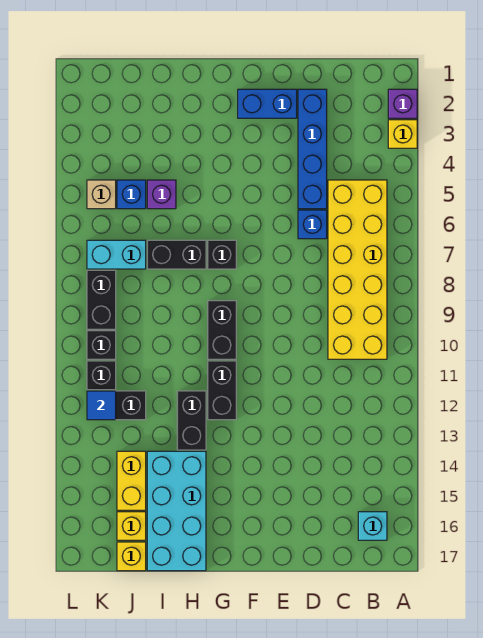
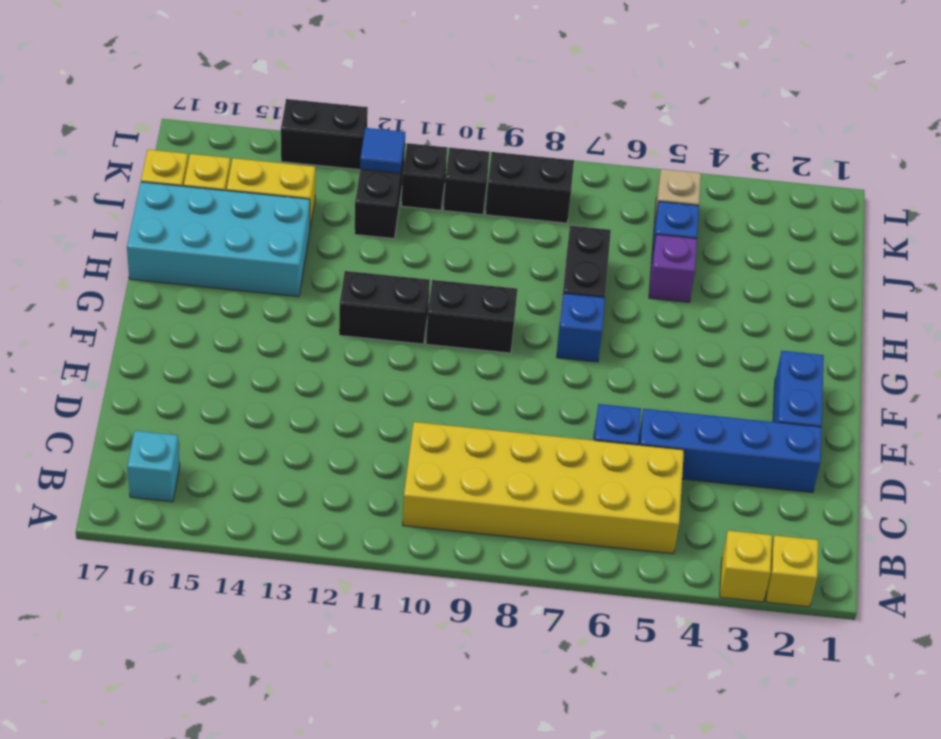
purple 1x1 brick [388,89,417,118] -> yellow 1x1 brick [766,535,818,607]
black 1x1 brick [208,240,236,269] -> blue 1x1 brick [557,293,605,362]
black 1x2 brick [177,391,206,450] -> black 1x2 brick moved to [281,99,368,170]
cyan 1x2 brick [87,240,146,269] -> none

